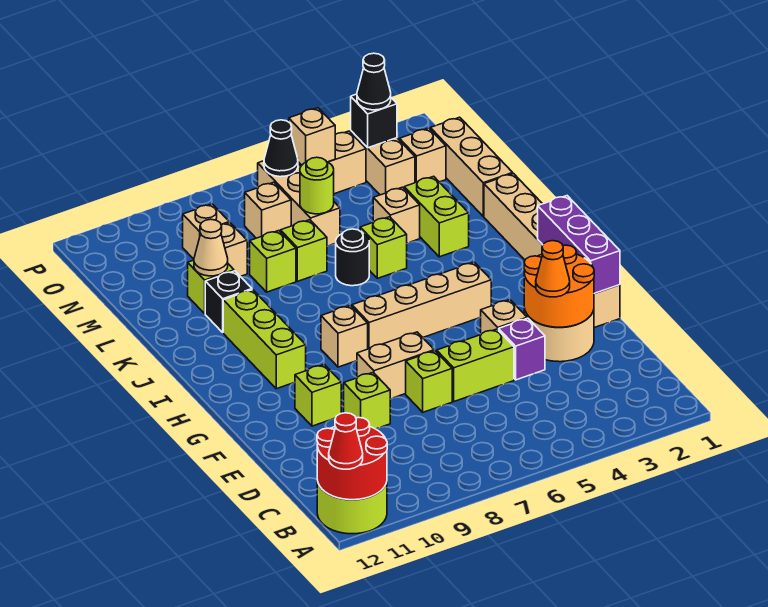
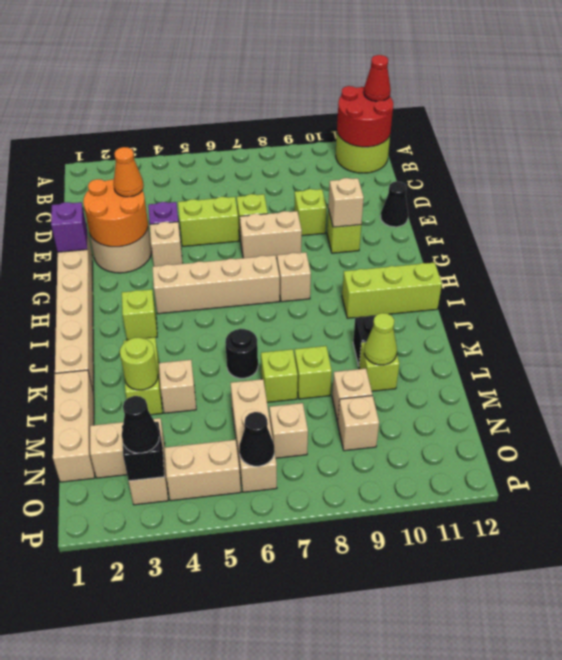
none -> black 1x1 cone [381,181,408,227]
purple 1x3 brick [538,196,620,294] -> purple 1x1 brick [51,202,87,252]
lime 1x3 brick [223,289,306,389] -> lime 1x3 brick turned to [342,263,442,318]
lime 1x1 brick [360,217,407,278] -> lime 1x1 brick moved to [122,289,157,340]
tan 1x1 cone [194,219,228,276] -> lime 1x1 cone [364,313,397,365]
lime 1x1 round brick [300,157,334,214] -> lime 1x1 round brick moved to [120,338,158,390]
tan 1x1 brick [289,108,335,165] -> tan 1x1 brick moved to [328,178,364,227]

